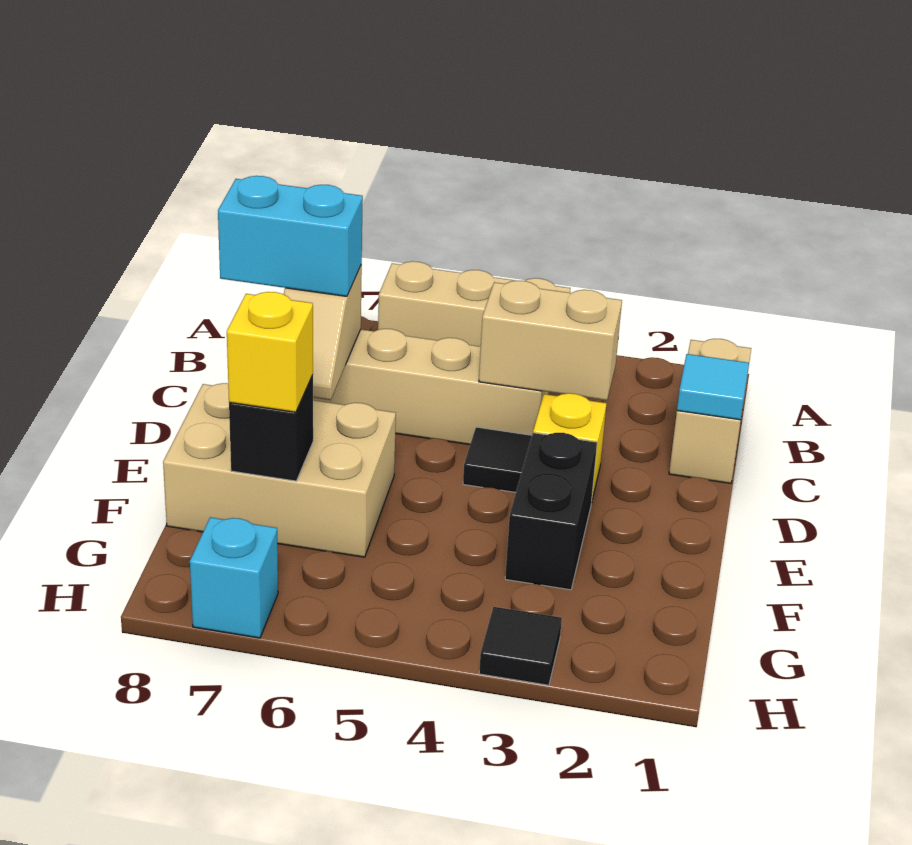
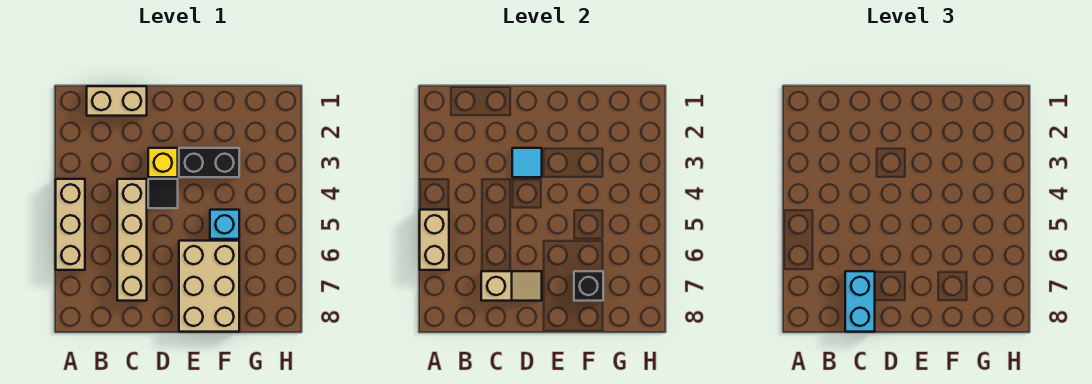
cyan 1x1 tile [677,354,749,420] -> cyan 1x1 tile moved to [512,148,542,177]
tan 1x2 brick [479,281,622,400] -> tan 1x2 brick moved to [420,210,449,270]
yellow 1x1 brick [227,292,313,412] -> none
black 1x1 tile [479,607,562,685] -> none
cyan 1x1 brick [190,517,278,638] -> cyan 1x1 brick moved to [210,210,239,239]

